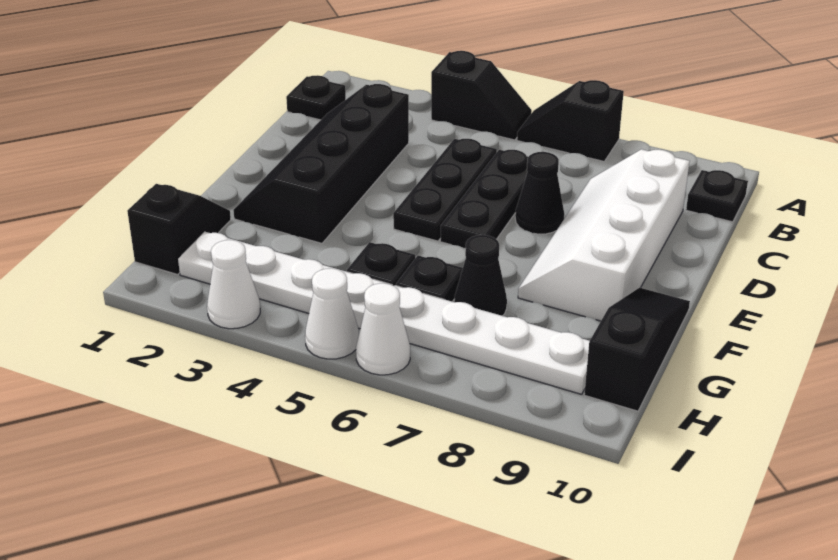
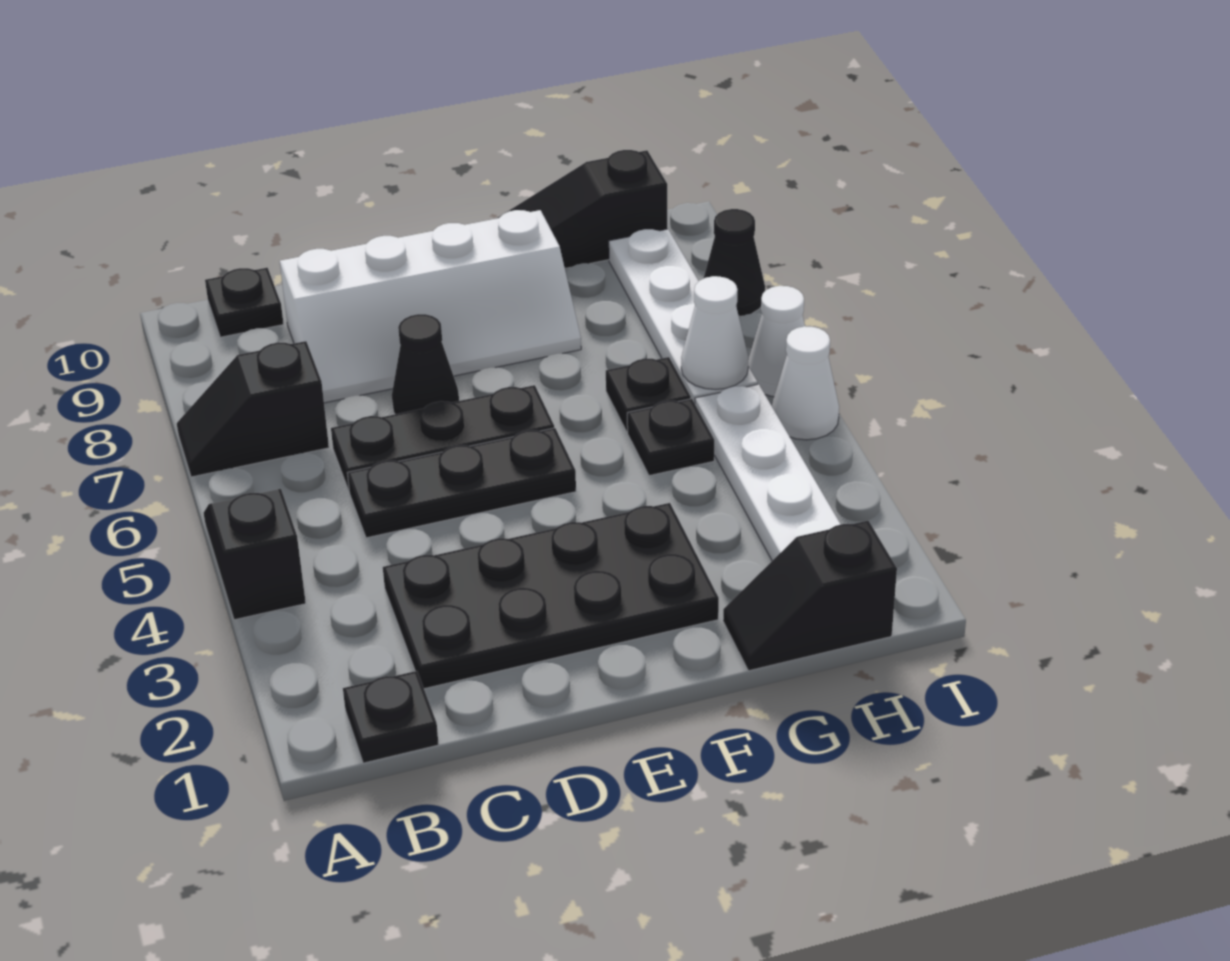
black 1x2 slope [517,80,624,161] -> black 1x2 slope turned to [177,341,329,477]
black 2x4 slope [233,84,409,243] -> black 2x4 plate [383,503,719,689]
black 1x1 cone [455,235,507,316] -> black 1x1 cone moved to [704,209,765,316]
white 1x1 cone [207,240,260,329] -> white 1x1 cone moved to [681,276,749,389]

